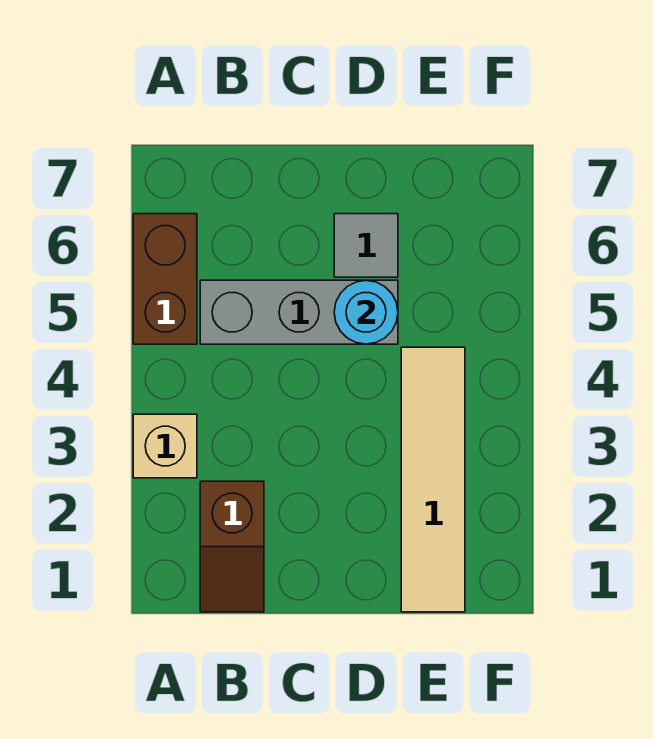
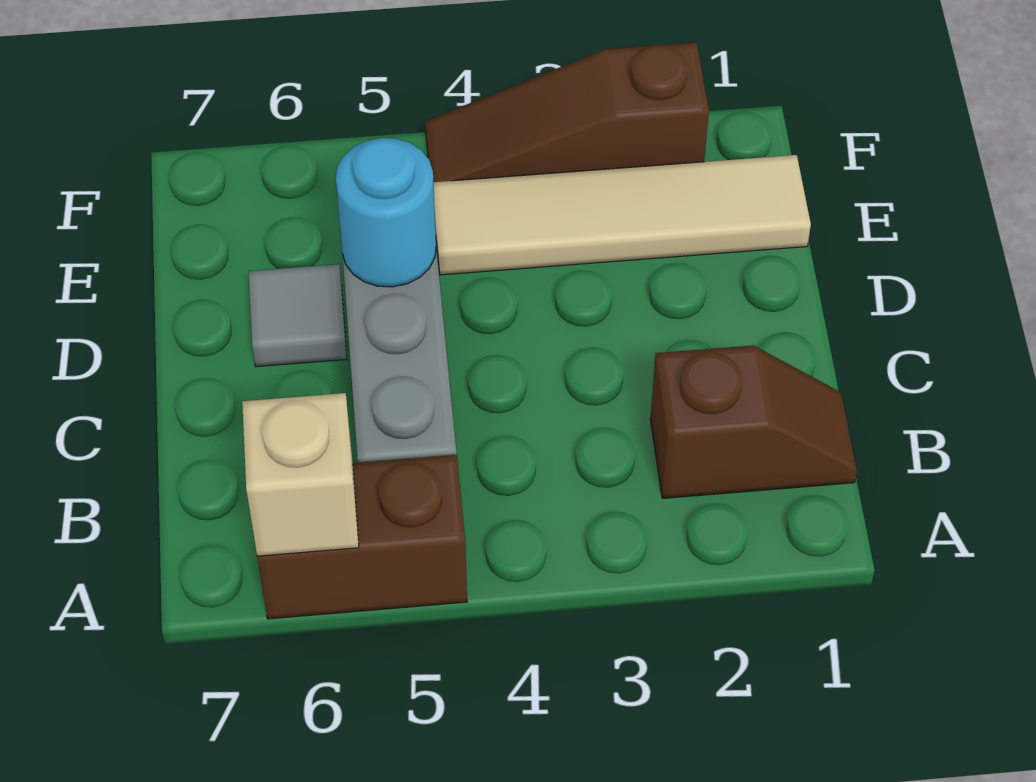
tan 1x1 brick [133,414,197,478] -> tan 1x1 brick moved to [242,393,359,556]
none -> brown 1x3 slope [425,42,709,182]

